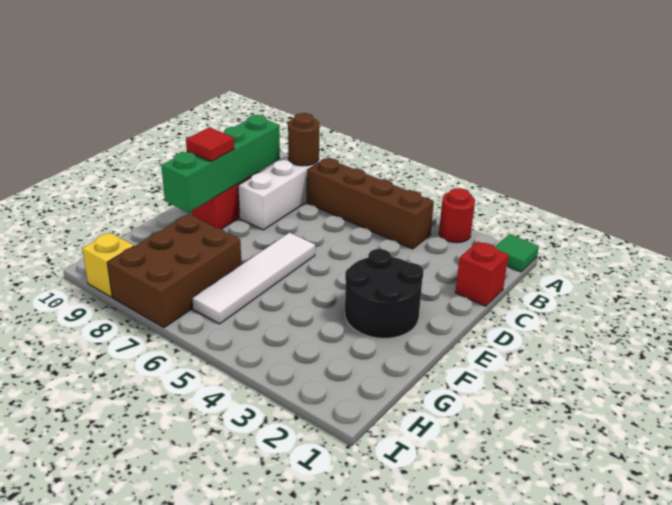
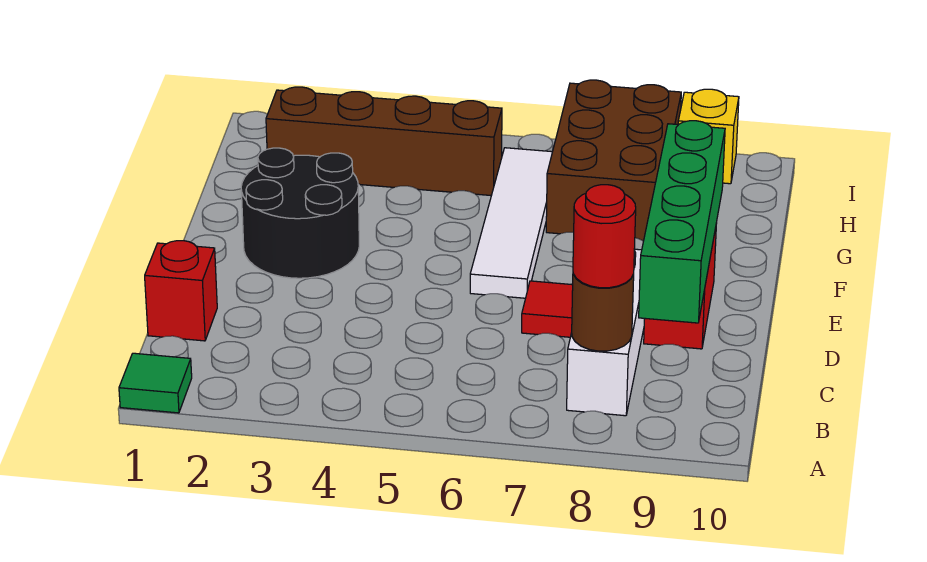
red 1x1 round brick [439,188,475,243] -> red 1x1 round brick moved to [573,185,636,288]
brown 1x4 brick [307,158,434,249] -> brown 1x4 brick moved to [266,87,502,196]
red 1x1 tile [186,127,234,162] -> red 1x1 tile moved to [522,281,573,337]

